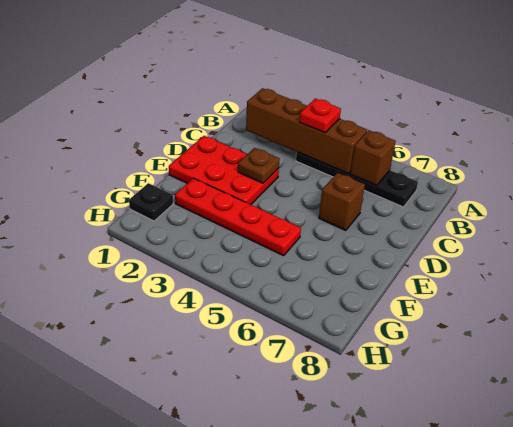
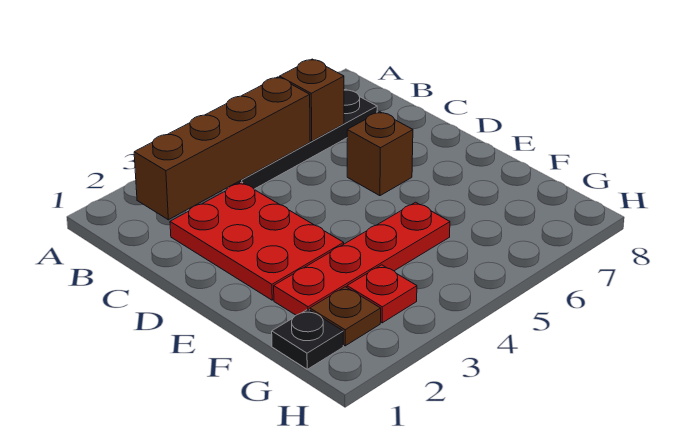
red 1x1 plate [300,98,341,133] -> red 1x1 plate moved to [347,265,417,323]
red 2x3 plate [169,136,279,205] -> red 2x3 plate turned to [170,182,344,300]
brown 1x1 plate [238,148,280,183] -> brown 1x1 plate moved to [310,287,381,346]

